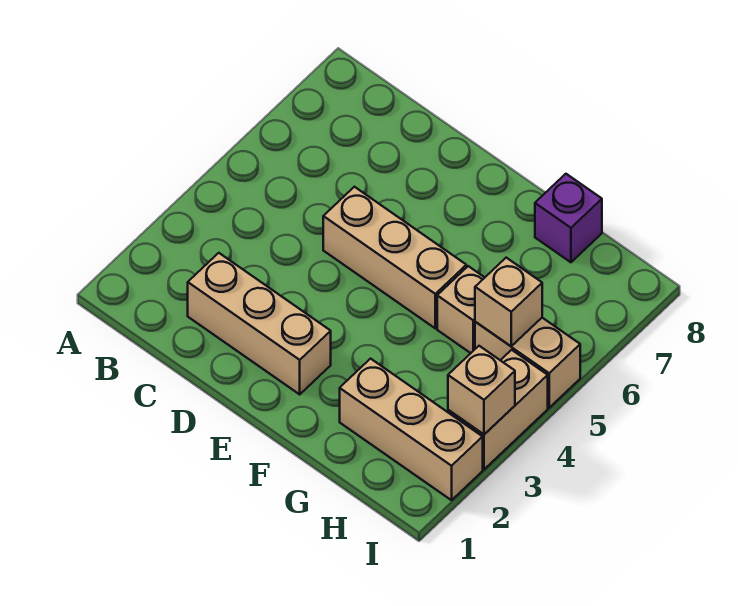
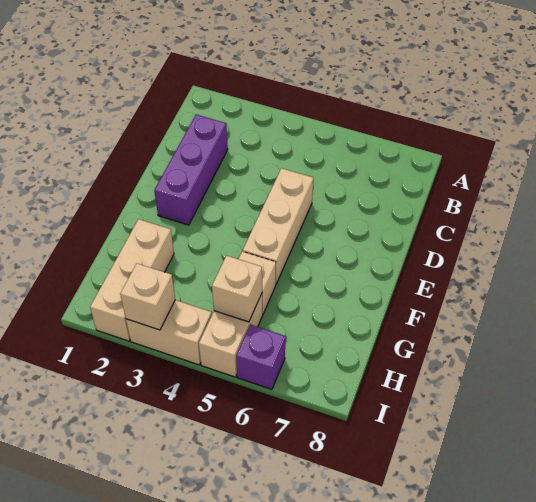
tan 1x3 brick [188,253,331,394] -> purple 1x3 brick [154,115,228,225]
purple 1x1 brick [535,174,602,262] -> purple 1x1 brick moved to [236,325,286,389]

